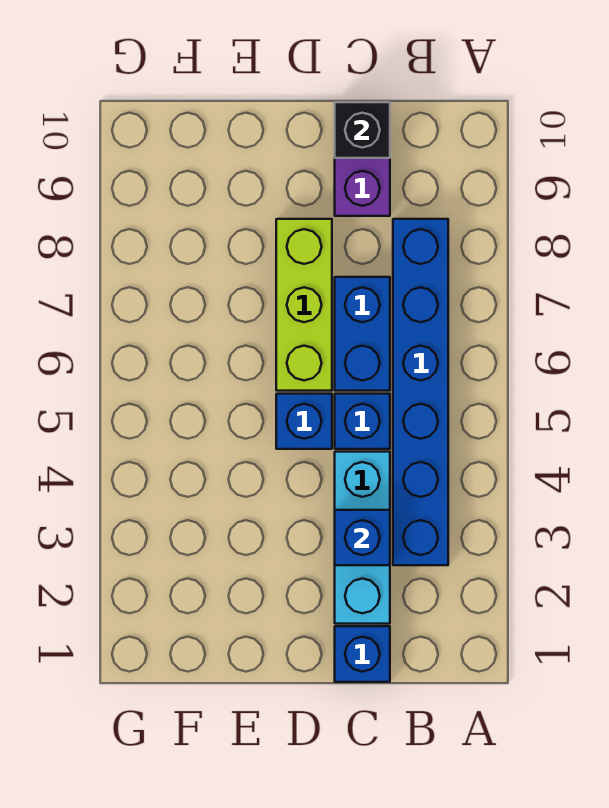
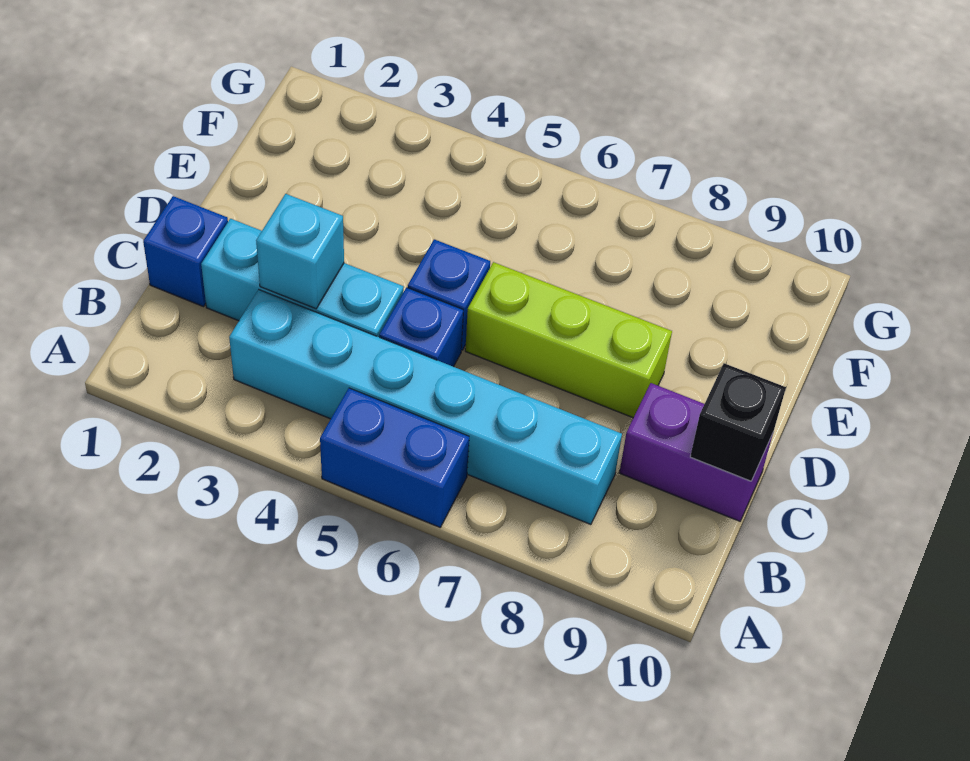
blue 1x6 brick [393,219,448,565] -> cyan 1x6 brick [229,290,622,525]
blue 1x1 brick [335,510,390,565] -> cyan 1x1 brick [256,194,344,309]
blue 1x2 brick [335,277,390,391] -> blue 1x2 brick moved to [320,388,469,527]

